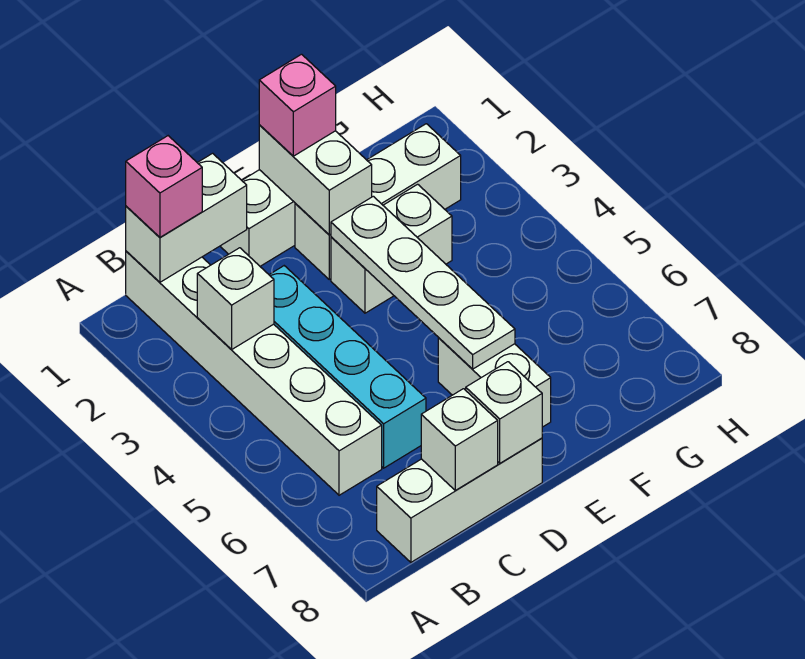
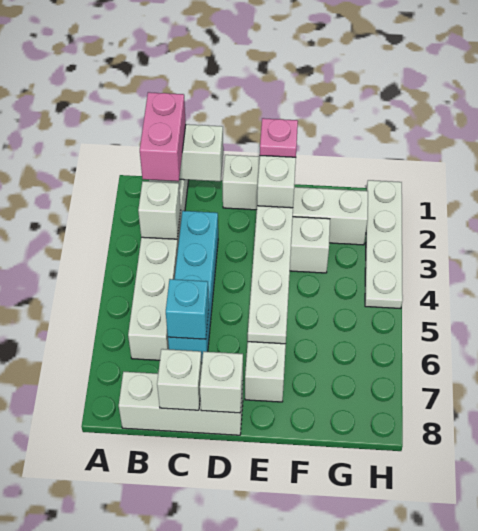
pink 1x1 brick [126,136,202,237] -> pink 1x2 brick [140,92,186,181]
none -> cyan 1x1 brick [166,279,209,339]
pink 1x1 brick [259,54,336,156] -> pink 1x1 plate [260,118,298,157]
none -> white 1x4 plate [365,180,403,309]

